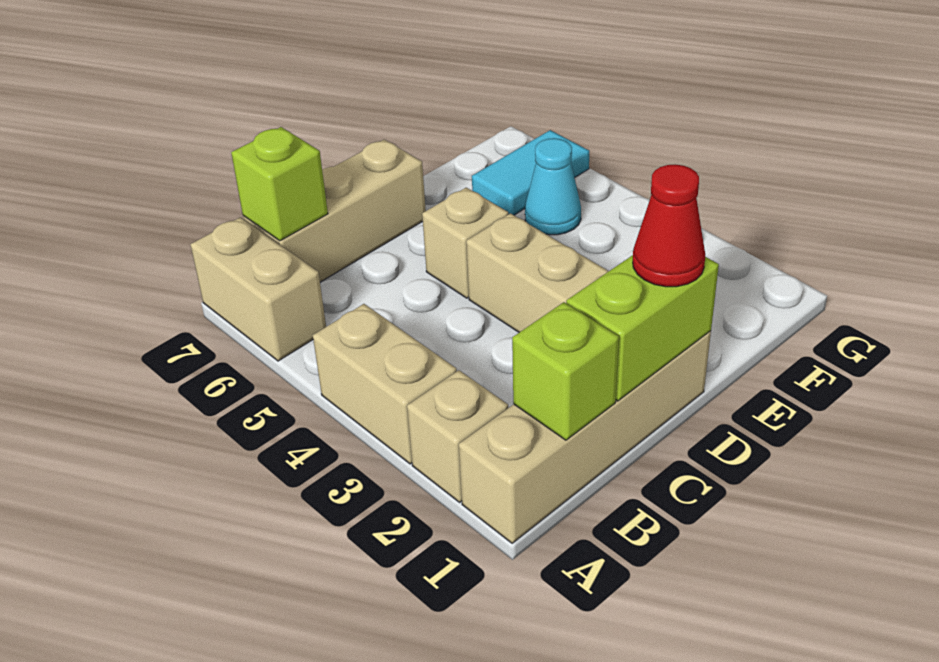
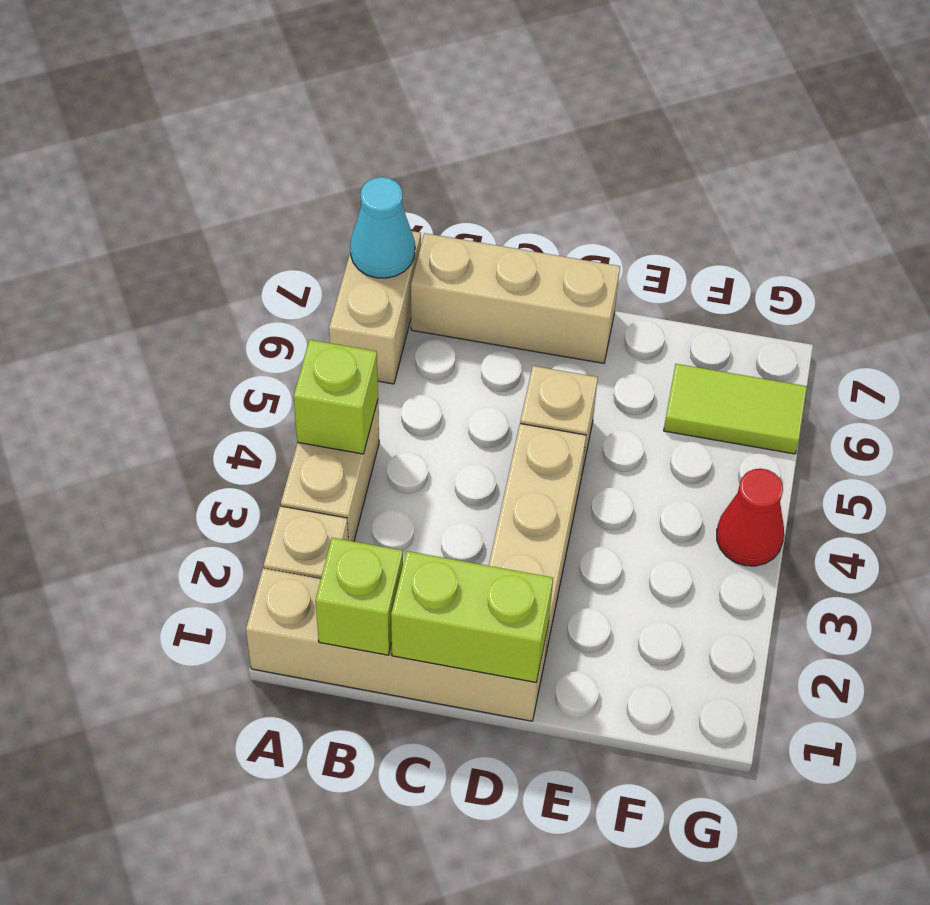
lime 1x1 brick [231,127,328,241] -> lime 1x1 brick moved to [294,340,378,454]
red 1x1 cone [633,164,705,287] -> red 1x1 cone moved to [717,469,784,566]
cyan 1x1 cone [525,138,581,235] -> cyan 1x1 cone moved to [350,177,415,278]
cyan 1x2 tile [472,130,589,215] -> lime 1x2 tile [664,364,807,454]

